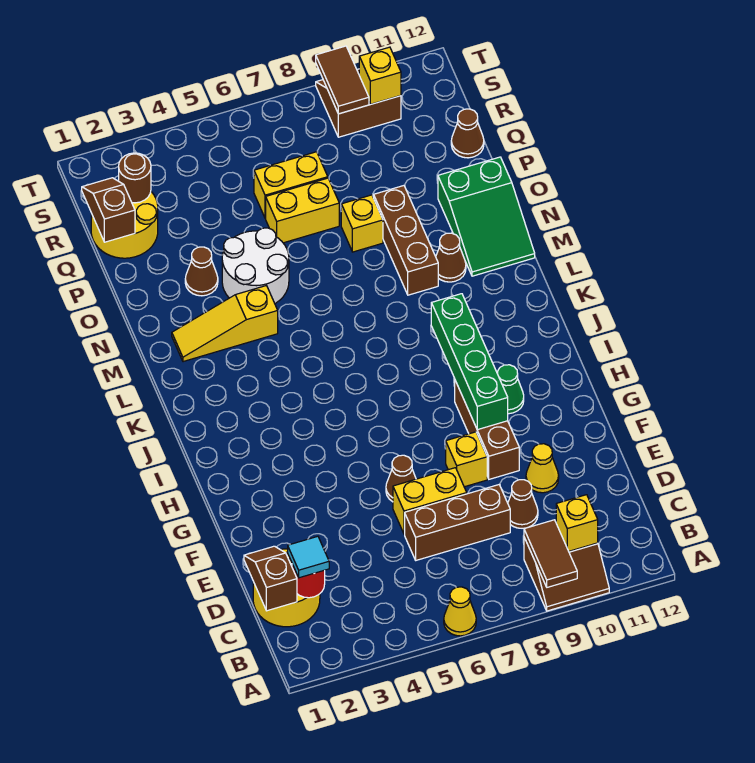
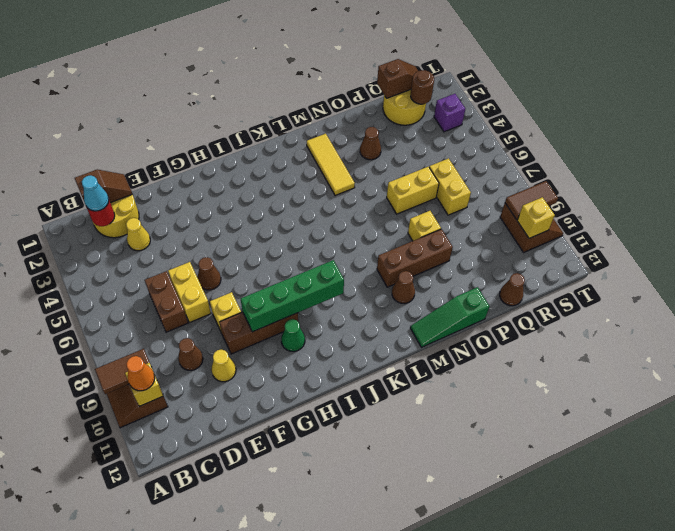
yellow 1x1 cone [444,587,476,636] -> yellow 1x1 cone moved to [126,218,150,251]
none -> orange 1x1 cone [126,356,155,391]
cyan 1x1 tile [288,536,329,578] -> cyan 1x1 cone [82,175,109,211]
brown 1x3 brick [405,485,510,560] -> brown 1x2 brick [145,271,188,332]
yellow 1x3 slope [172,286,278,362] -> yellow 1x3 tile [307,134,355,196]
green 2x3 slope [438,157,535,276] -> green 1x3 slope [410,287,489,347]
white 2x2 round brick [222,228,289,303] -> none
yellow 1x2 brick [266,178,339,243] -> yellow 1x2 brick turned to [387,167,439,214]
none -> purple 1x1 brick [434,94,465,132]

